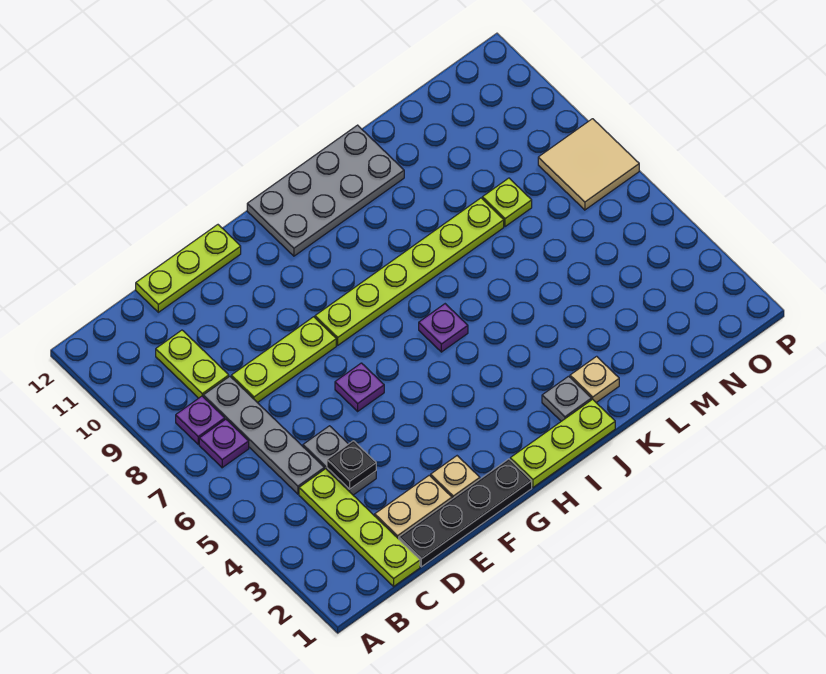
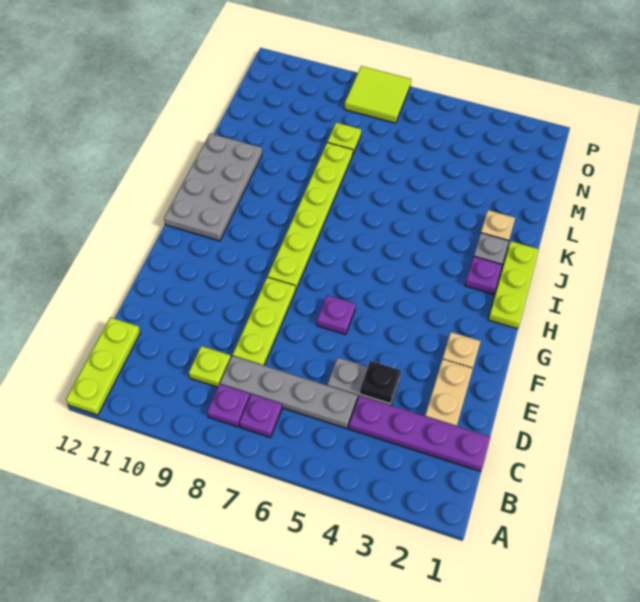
lime 1x4 plate [299,469,420,586] -> purple 1x4 plate [349,396,490,471]
lime 1x2 plate [156,330,229,398] -> lime 1x1 plate [189,346,231,387]
black 1x4 plate [399,459,532,567] -> none
lime 1x3 plate [136,225,241,312] -> lime 1x3 plate moved to [66,317,140,415]
purple 1x1 plate [419,304,468,352] -> purple 1x1 plate moved to [465,256,502,294]
tan 2x2 tile [538,119,639,210] -> lime 2x2 tile [344,66,411,123]

